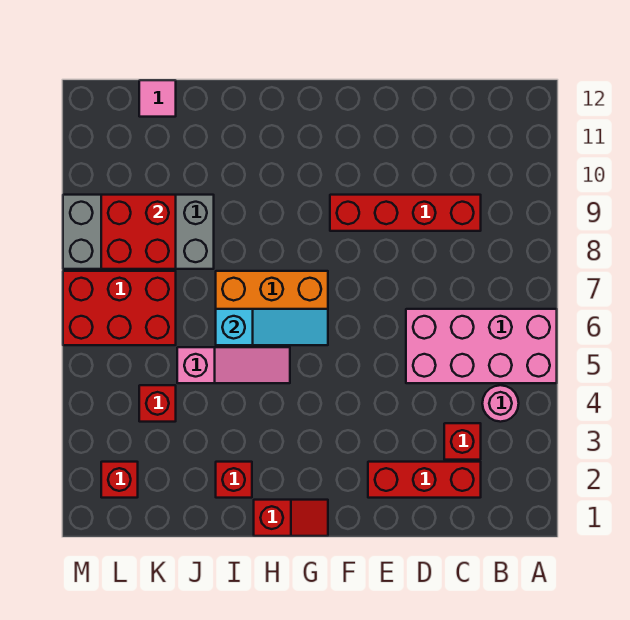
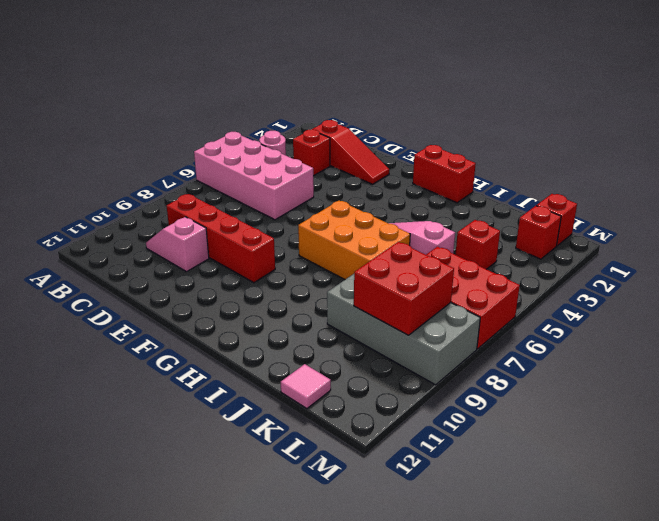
red 1x3 brick [368,462,481,498] -> red 1x3 slope [313,120,389,184]
none -> pink 1x2 slope [146,217,209,272]
red 1x2 slope [254,500,328,536] -> red 1x2 brick [413,145,476,203]
cyan 1x3 slope [216,309,328,345] -> none
red 1x1 brick [216,462,252,498] -> red 1x1 brick moved to [536,194,577,246]

